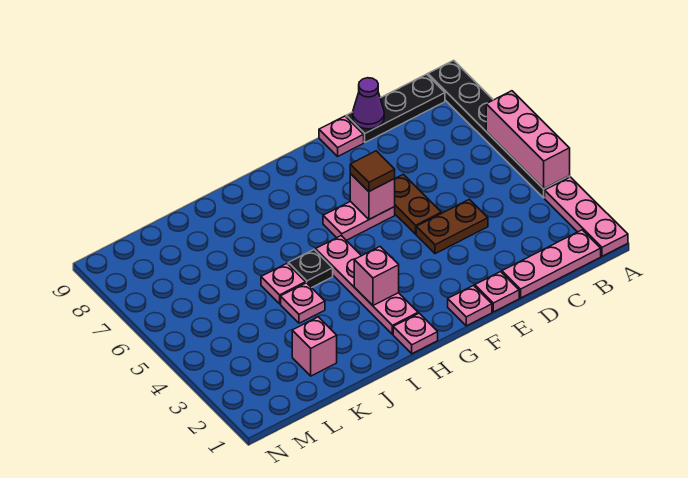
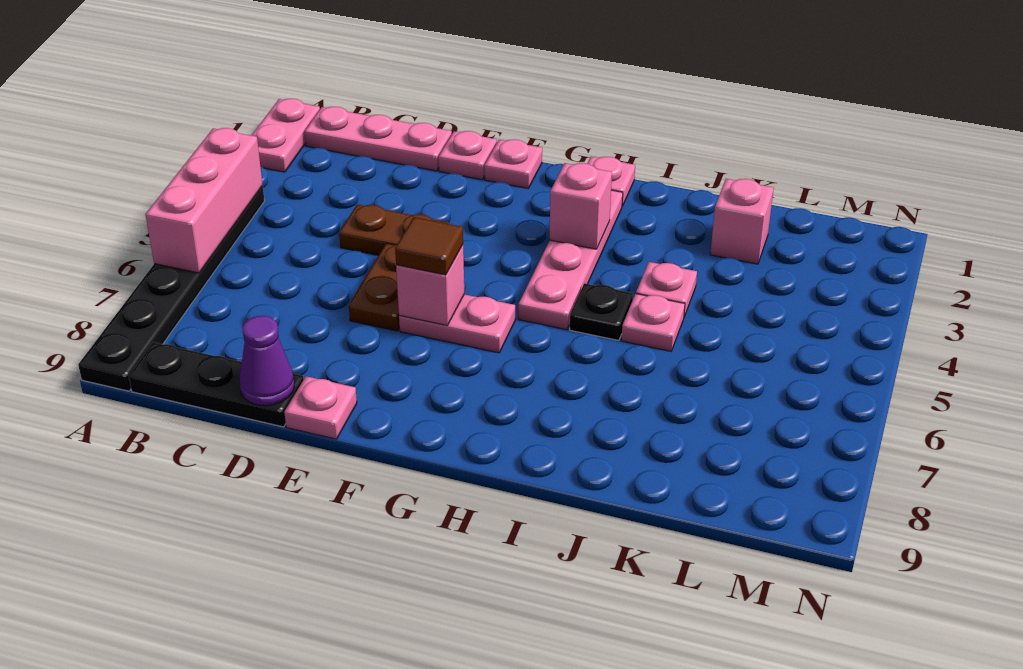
pink 1x3 plate [545,177,628,256] -> pink 1x2 plate [251,99,320,172]

